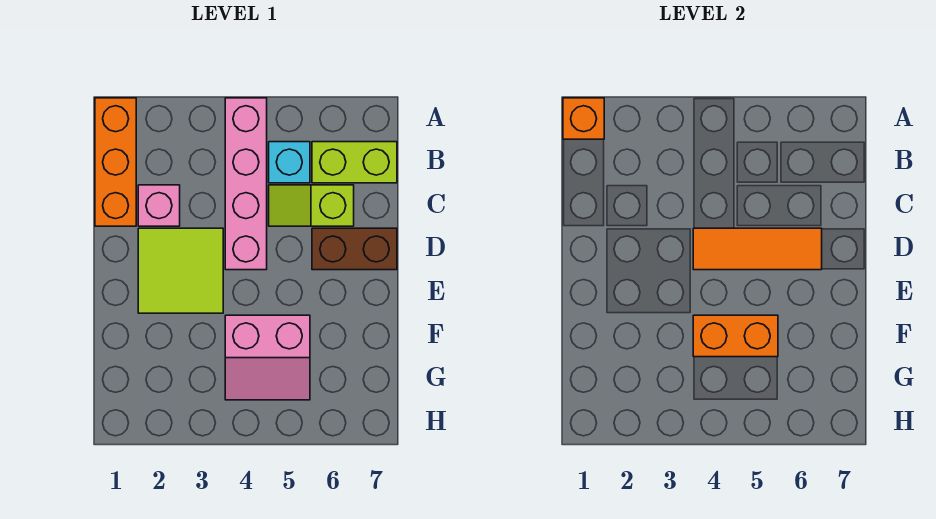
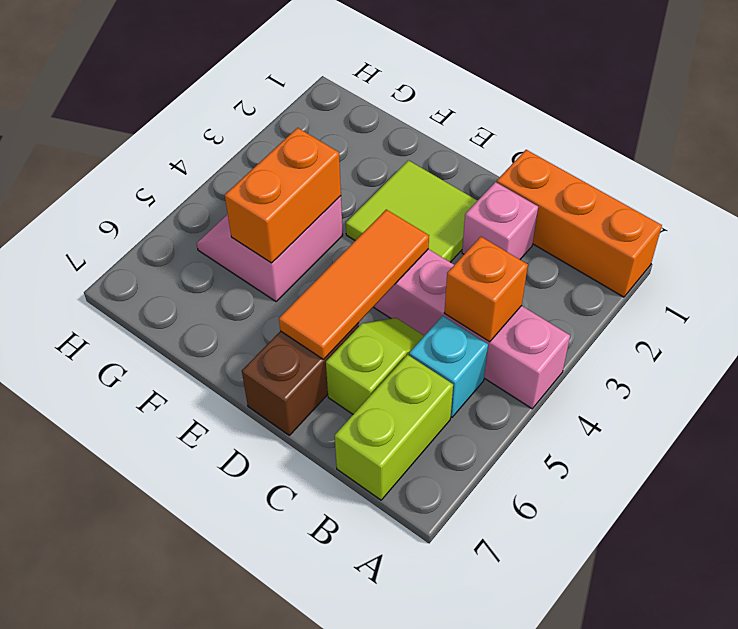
orange 1x1 brick [563,98,604,139] -> orange 1x1 brick moved to [444,237,528,342]

